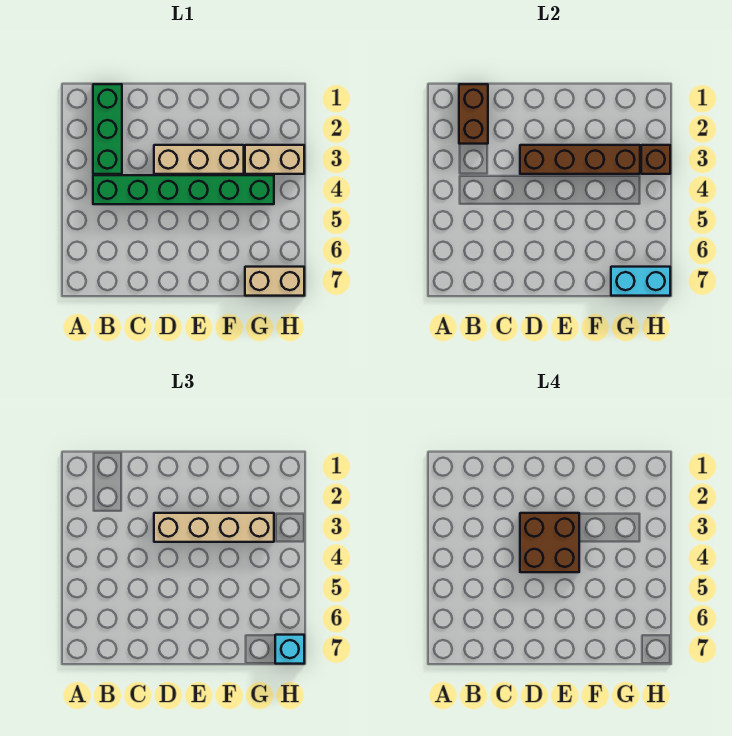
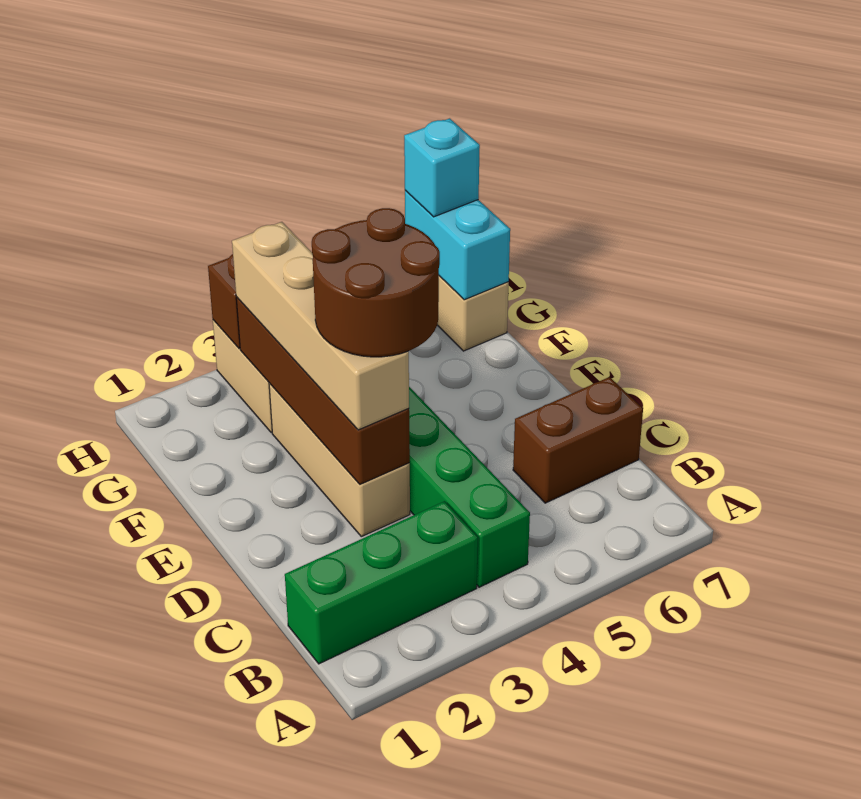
brown 1x2 brick [459,84,488,144] -> brown 1x2 brick moved to [513,377,643,503]
brown 2x2 brick [520,513,579,572] -> brown 2x2 round brick [312,208,440,357]

